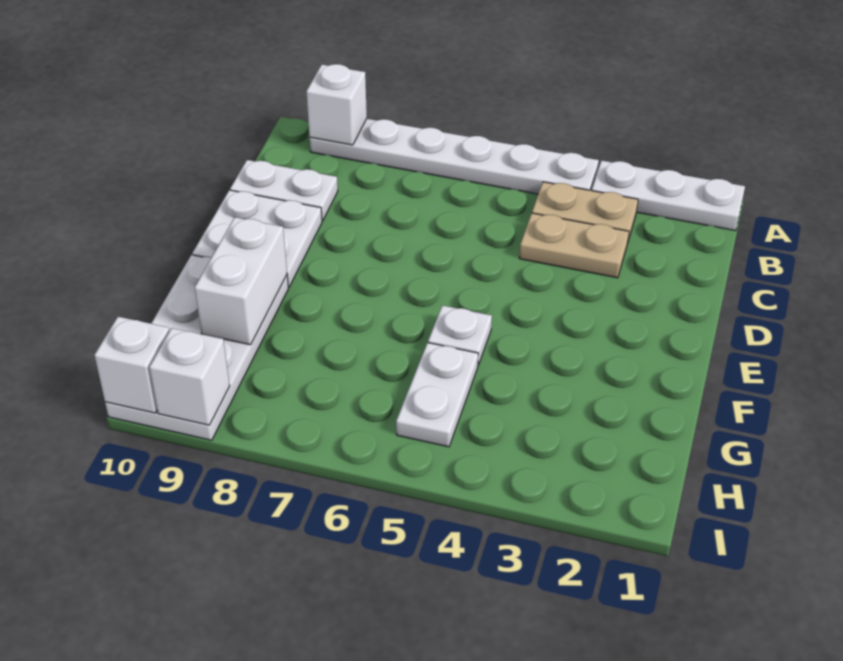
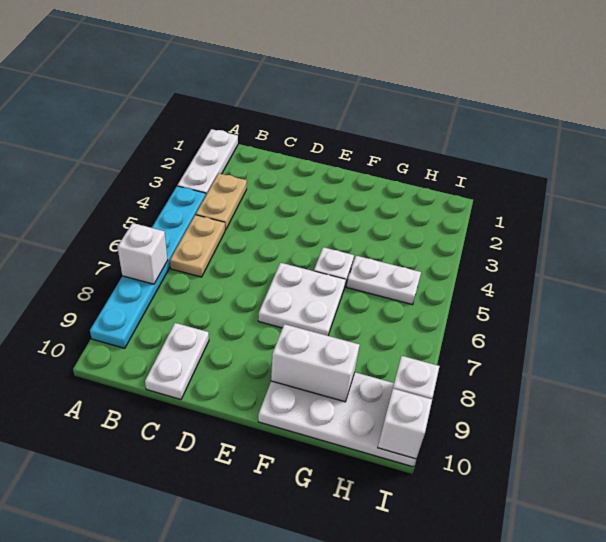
white 1x6 plate [310,119,599,194] -> cyan 1x6 plate [90,186,206,348]
white 1x1 brick [306,64,367,145] -> white 1x1 brick moved to [118,223,168,284]
tan 1x2 plate [519,213,629,278] -> tan 1x2 plate moved to [170,215,225,277]
white 2x2 plate [192,190,322,287] -> white 2x2 plate moved to [258,263,346,336]

